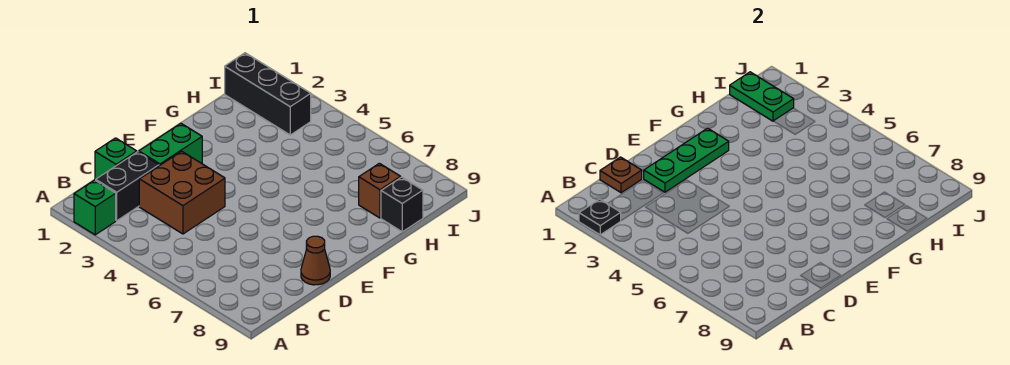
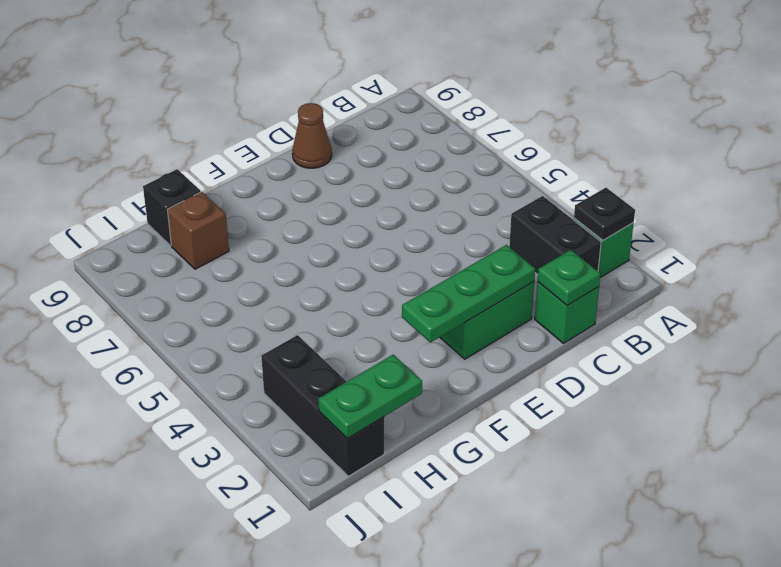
black 1x2 brick [96,152,159,221] -> black 1x2 brick turned to [509,196,601,275]
brown 1x1 plate [600,157,642,193] -> green 1x1 plate [538,250,601,305]
brown 2x2 brick [139,151,225,234] -> none
green 1x2 plate [730,72,794,121] -> green 1x2 plate turned to [318,355,422,439]

